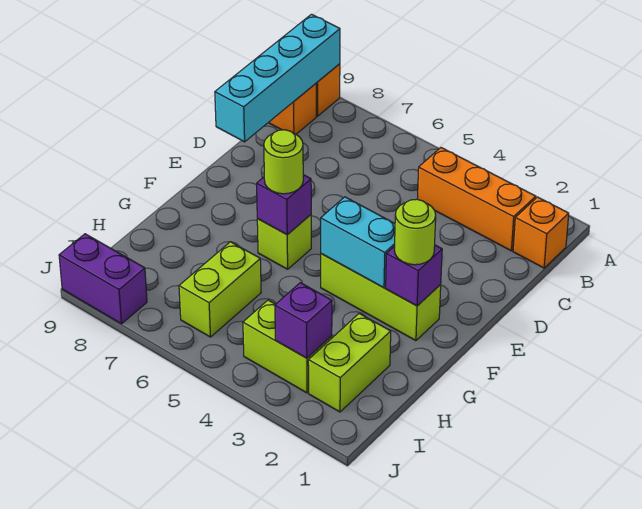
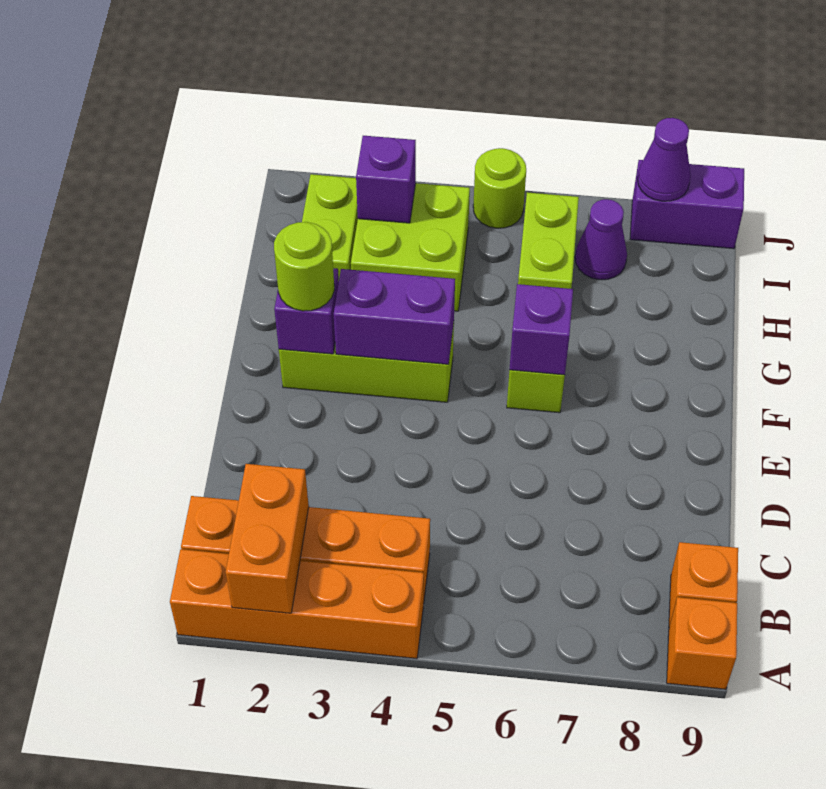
none -> orange 1x4 brick [170,549,424,659]
none -> orange 1x2 brick [226,464,309,613]
cyan 1x4 brick [215,14,340,142] -> none
cyan 1x2 brick [321,197,395,288] -> purple 1x2 brick [334,269,455,364]
lime 1x1 round brick [264,130,303,194] -> lime 1x1 round brick moved to [473,148,526,228]
lime 1x2 brick [243,300,332,393] -> lime 2x2 brick [351,183,470,311]
none -> purple 1x1 cone [575,199,627,280]
none -> purple 1x1 cone [638,118,691,201]

